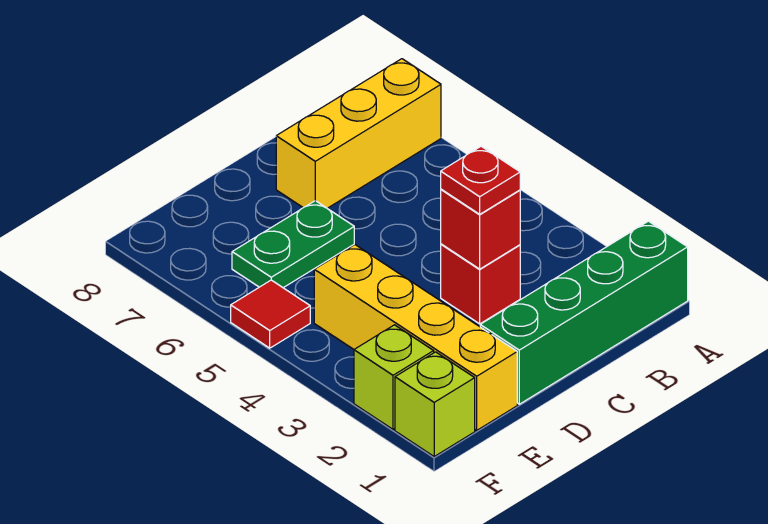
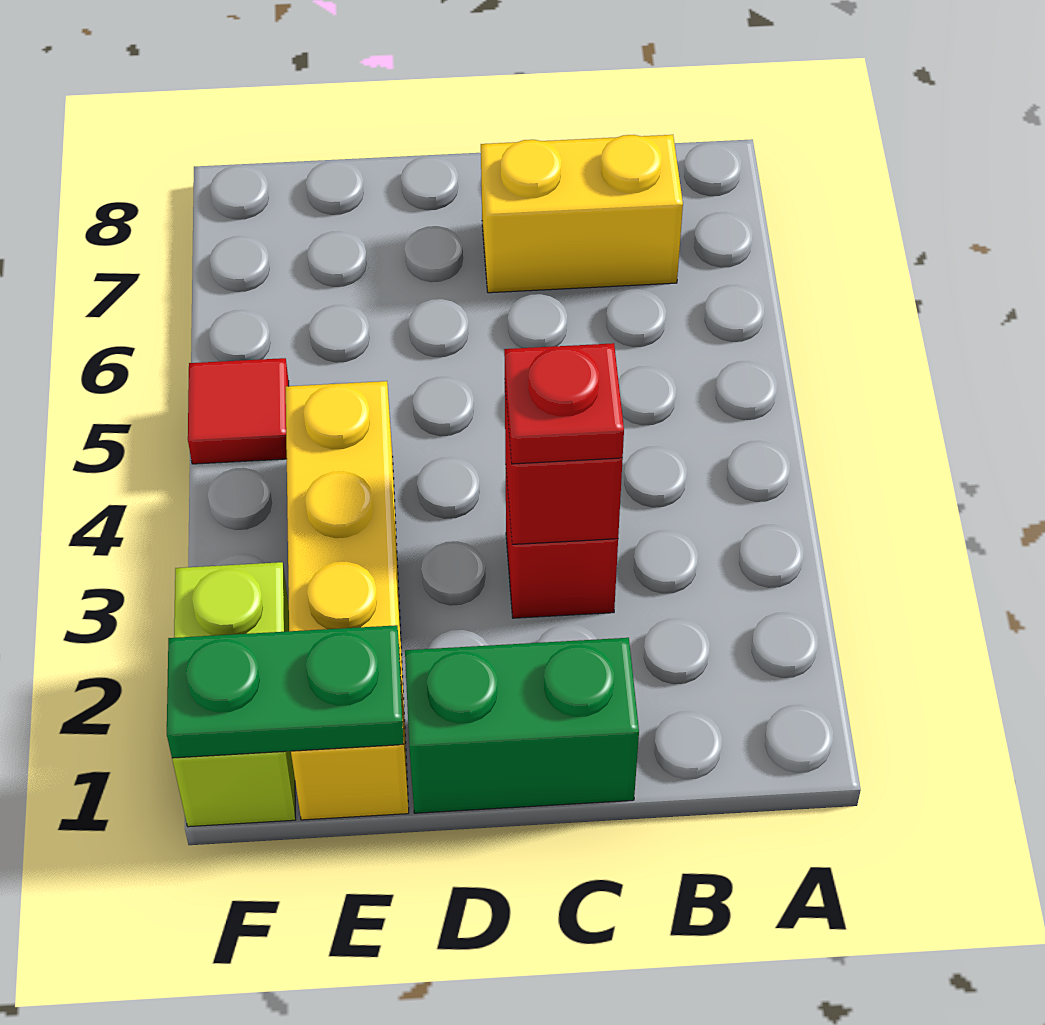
green 1x4 brick [480,221,688,404] -> green 1x2 brick [405,638,639,813]
yellow 1x3 brick [276,59,441,208] -> yellow 1x2 brick [481,135,683,293]
green 1x2 plate [232,201,354,288] -> green 1x2 plate moved to [167,625,404,758]

